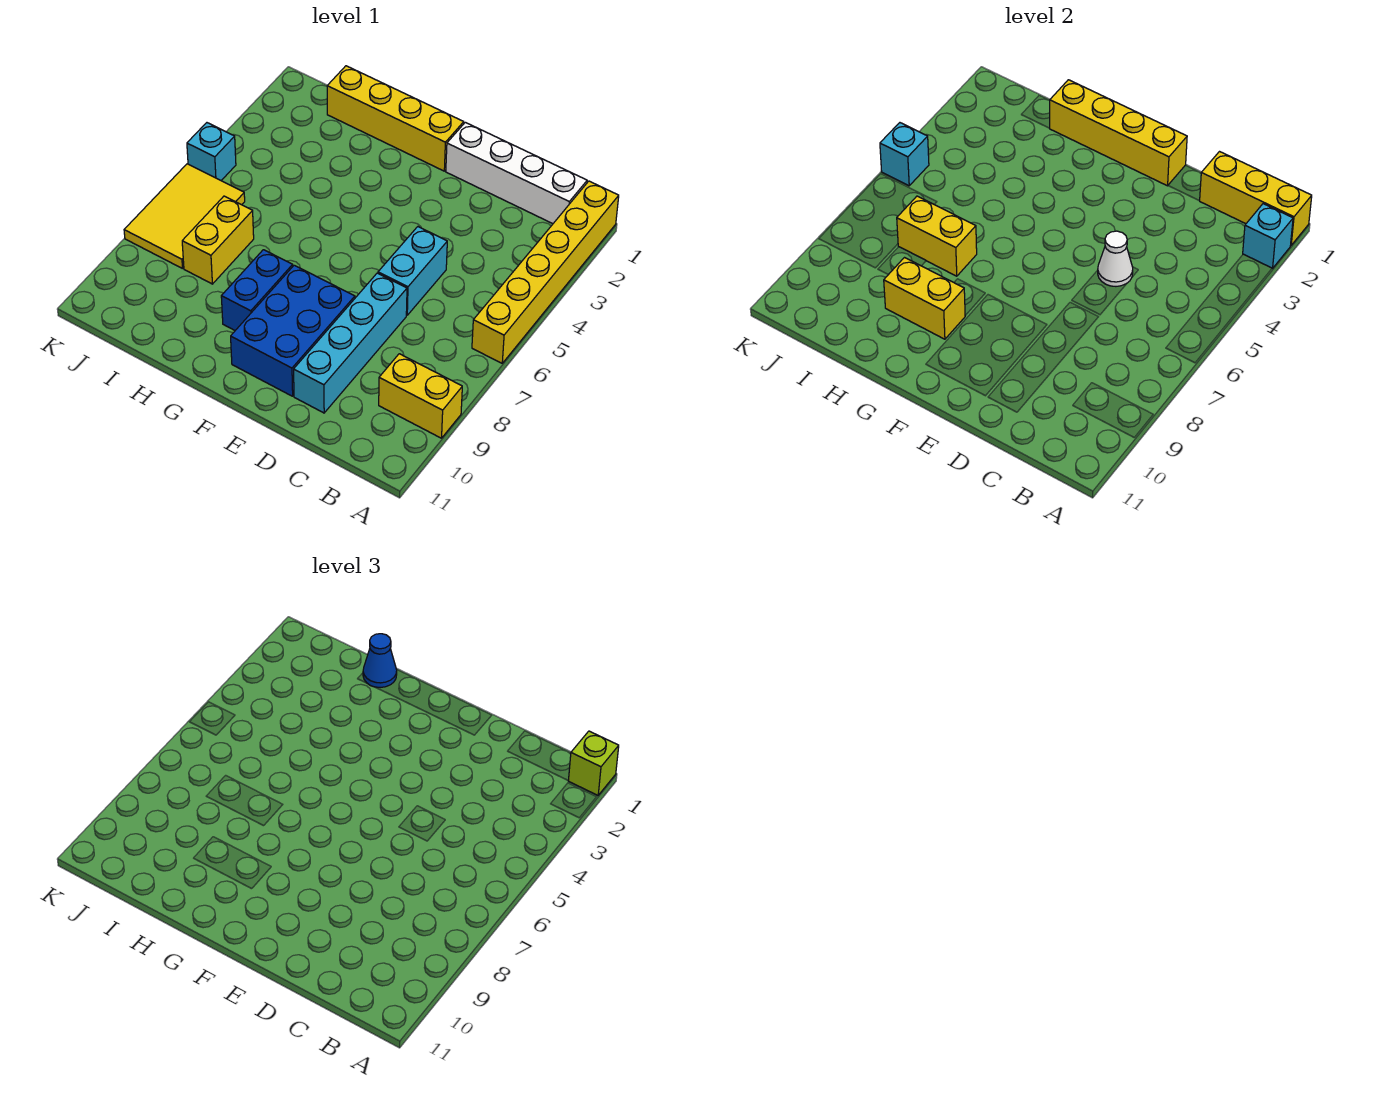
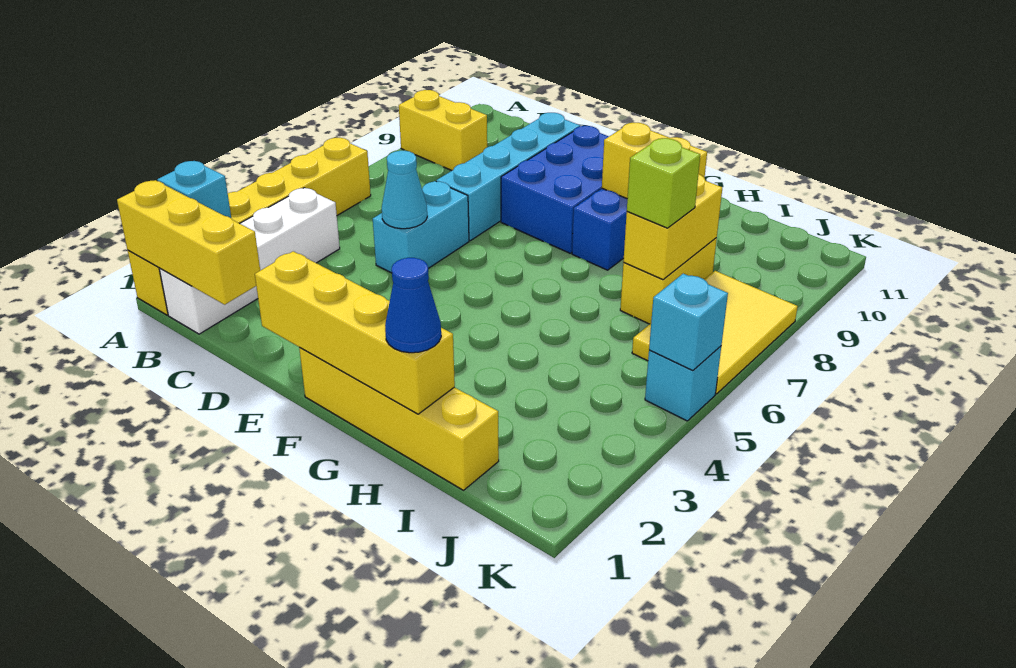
lime 1x1 brick [568,731,619,795] -> lime 1x1 brick moved to [627,138,700,228]
white 1x4 brick [446,122,587,224] -> white 1x4 brick turned to [159,188,340,334]
white 1x1 cone [1098,231,1133,286] -> cyan 1x1 cone [382,151,427,229]
yellow 1x2 brick [897,196,977,276] -> yellow 1x2 brick turned to [623,174,722,280]

